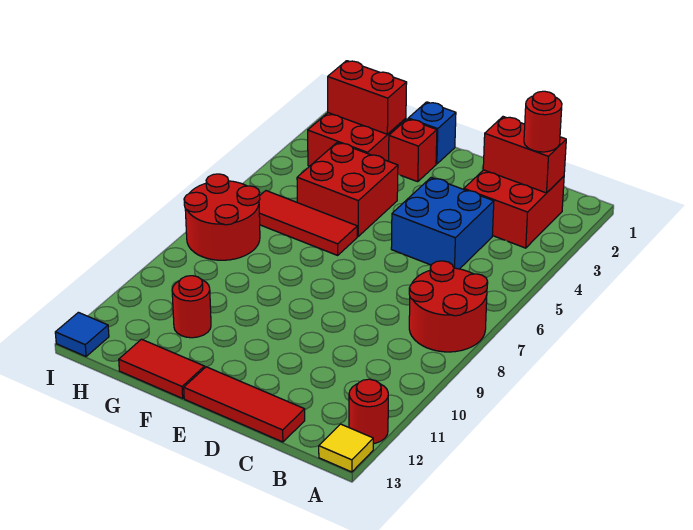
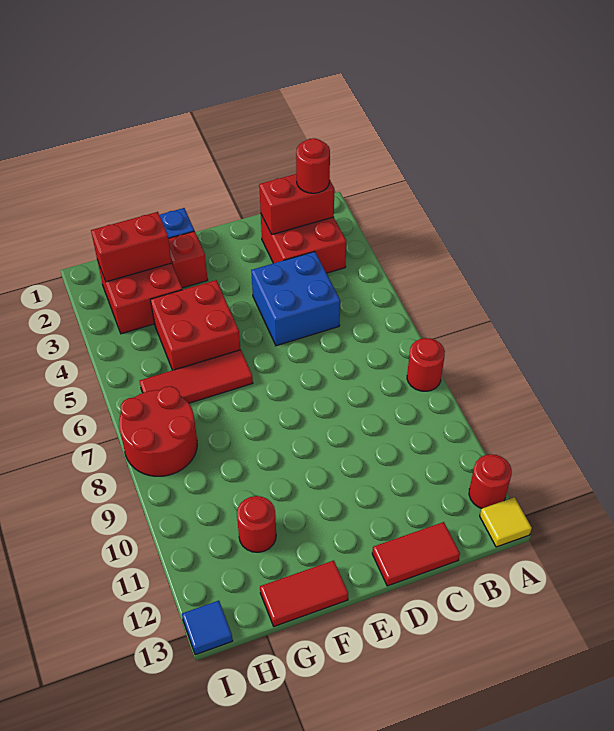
red 2x2 round brick [409,261,488,352] -> red 1x1 round brick [407,338,445,391]
red 1x3 tile [184,367,305,442] -> red 1x2 tile [372,522,460,586]

